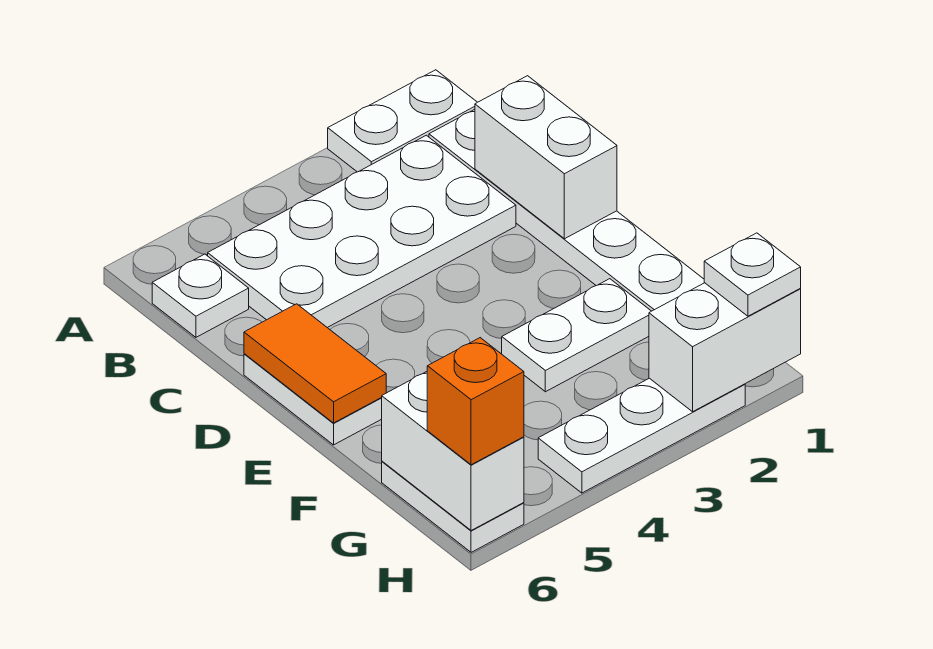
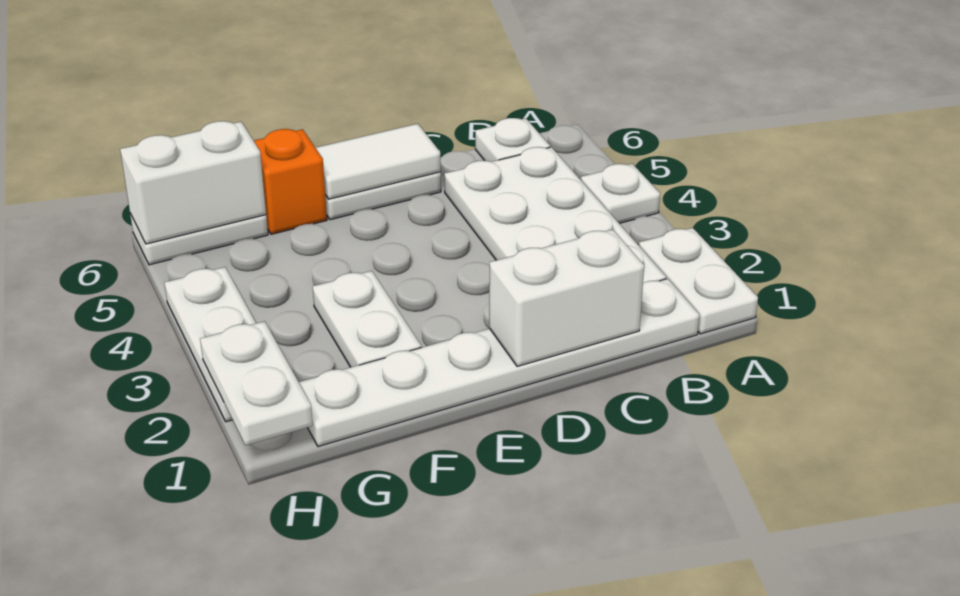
orange 1x2 tile [244,304,386,423] -> white 1x2 tile [316,124,441,199]
white 1x2 brick [649,283,801,412] -> white 1x2 plate [200,321,313,445]
white 1x1 plate [704,233,801,316] -> white 1x1 plate moved to [581,164,660,223]
orange 1x1 brick [427,338,524,465] -> orange 1x1 brick moved to [254,129,327,234]

